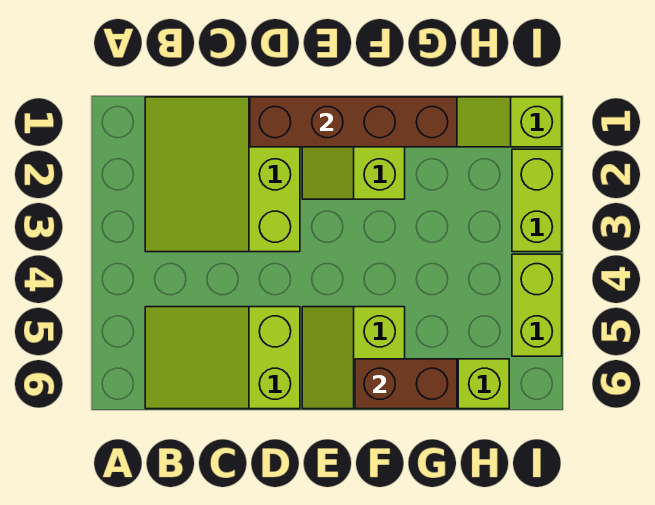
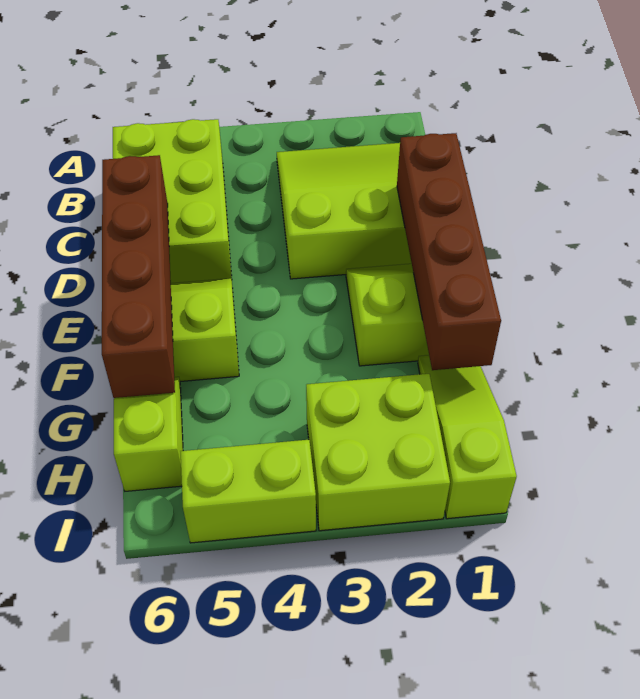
lime 2x3 slope [145,307,300,409] -> lime 2x3 brick [113,119,232,283]
brown 1x2 brick [355,359,457,409] -> brown 1x4 brick [102,155,175,398]
lime 1x2 brick [512,149,562,252] -> lime 2x2 brick [306,374,450,531]

